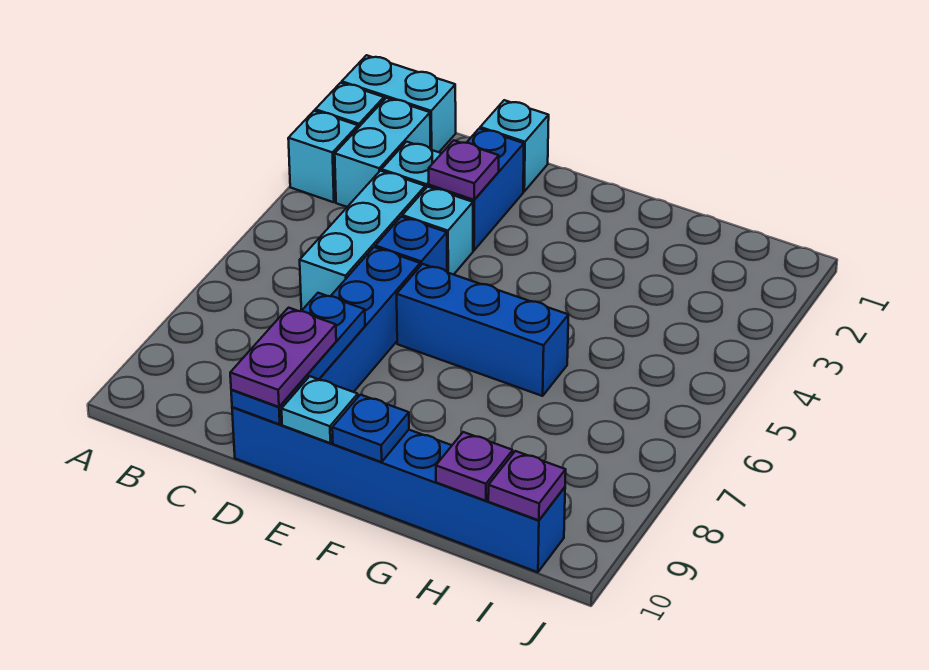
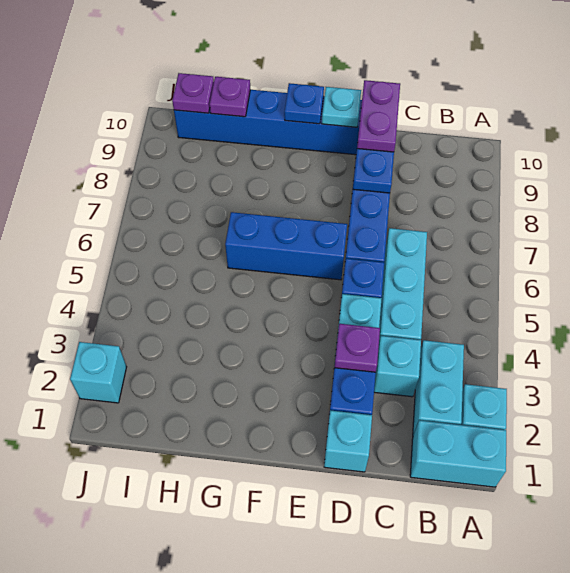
cyan 1x1 brick [288,111,358,202] -> cyan 1x1 brick moved to [70,342,126,403]

